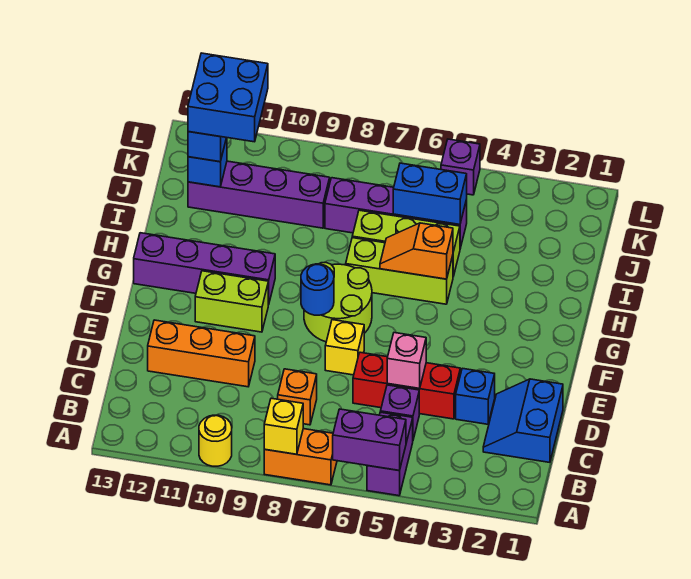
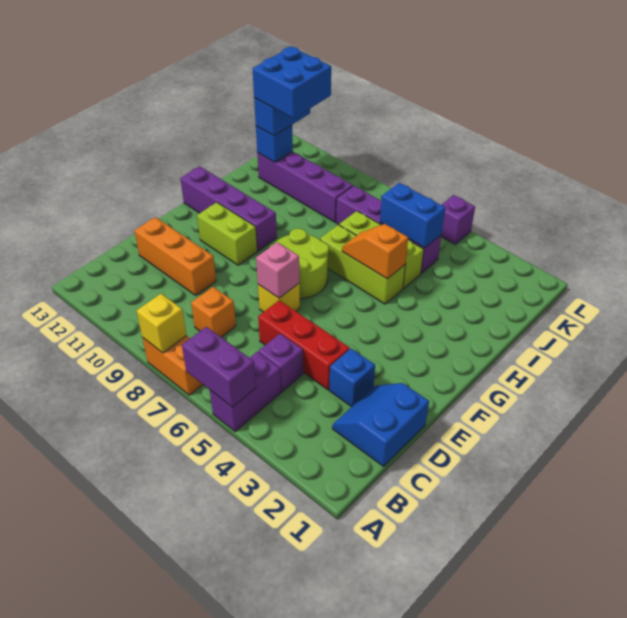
yellow 1x1 round brick [199,415,232,466] -> none
pink 1x1 brick [387,333,426,388] -> pink 1x1 brick moved to [256,242,300,298]
blue 1x1 round brick [301,264,334,315] -> none

